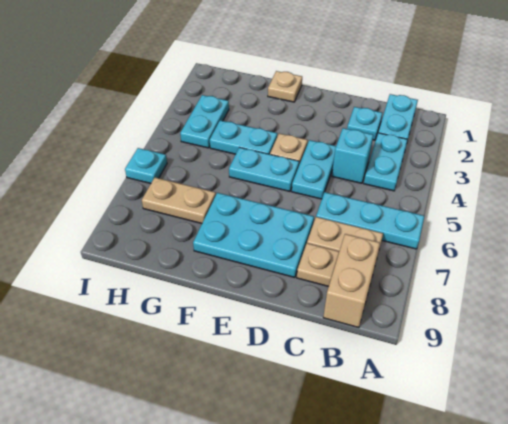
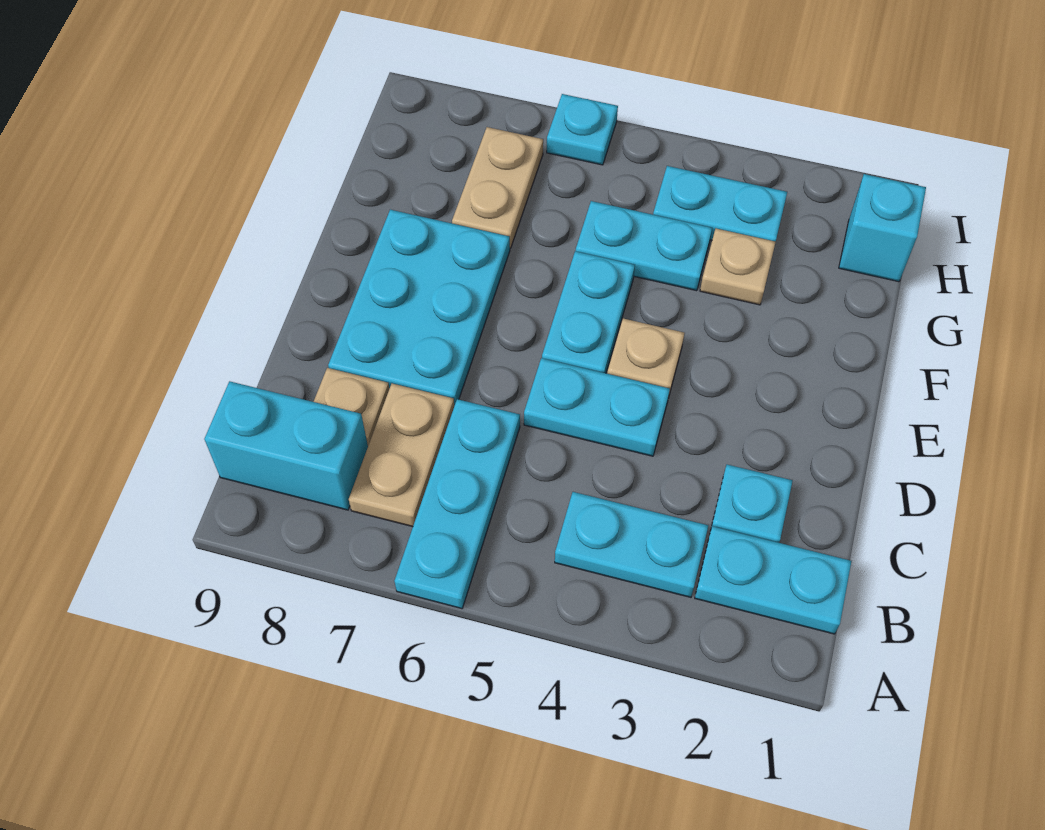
tan 1x2 brick [323,234,380,328] -> cyan 1x2 brick [204,381,368,510]
cyan 1x1 brick [332,128,373,183] -> cyan 1x1 brick moved to [839,174,926,282]
tan 1x1 plate [268,71,302,102] -> tan 1x1 plate moved to [700,229,775,305]
cyan 1x2 plate [210,120,277,154] -> cyan 1x2 plate turned to [576,201,712,291]

